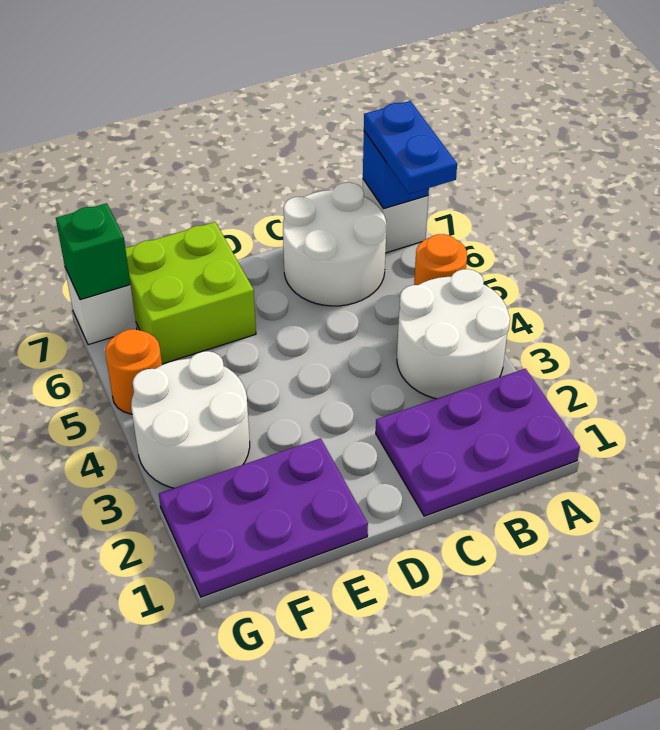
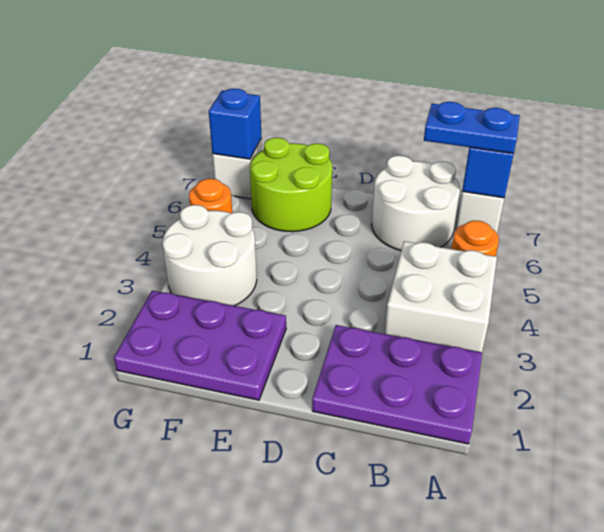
white 2x2 round brick [397,269,510,399] -> white 2x2 brick [385,241,497,352]
blue 1x2 plate [364,101,457,194] -> blue 1x2 plate turned to [424,102,520,153]
lime 2x2 brick [125,222,256,364] -> lime 2x2 round brick [250,138,332,232]
green 1x1 brick [56,203,130,300] -> blue 1x1 brick [209,89,262,159]

